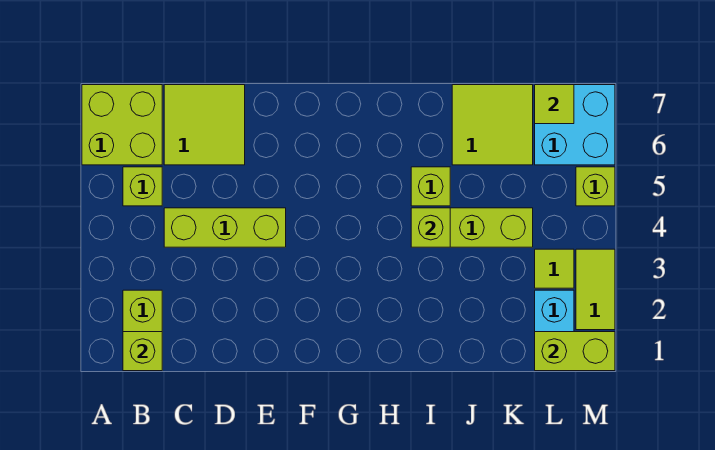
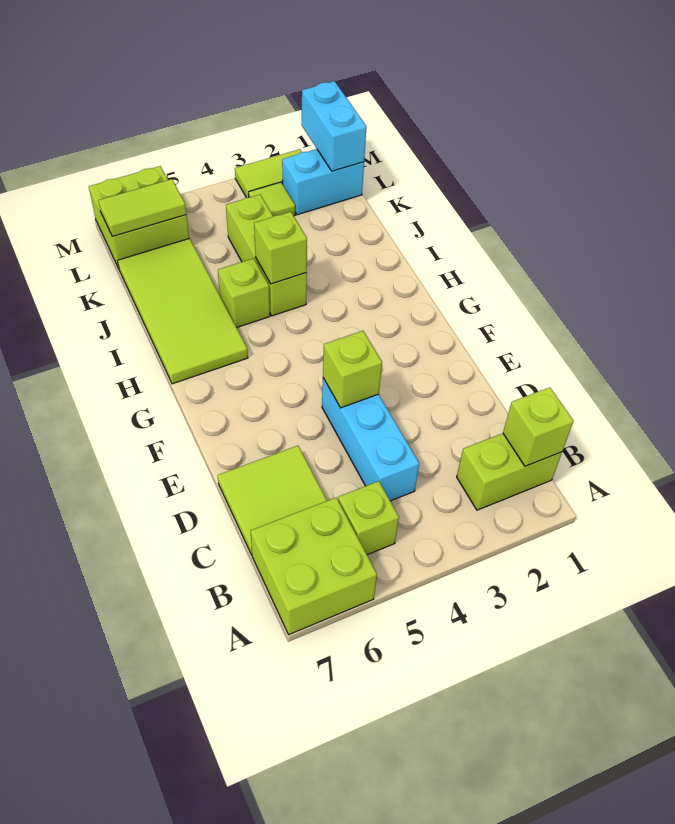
lime 1x3 brick [164,208,286,247] -> cyan 1x3 brick [322,378,419,501]
lime 2x2 tile [452,85,533,165] -> lime 2x4 tile [118,238,248,384]
lime 1x2 brick [535,332,615,371] -> cyan 1x2 brick [302,81,367,171]
cyan 2x2 brick [535,85,615,165] -> lime 2x2 brick [89,166,189,268]
lime 1x1 tile [535,85,574,124] -> lime 1x2 tile [98,179,186,237]
lime 1x1 brick [576,167,615,206] -> lime 1x1 brick moved to [323,331,382,408]

